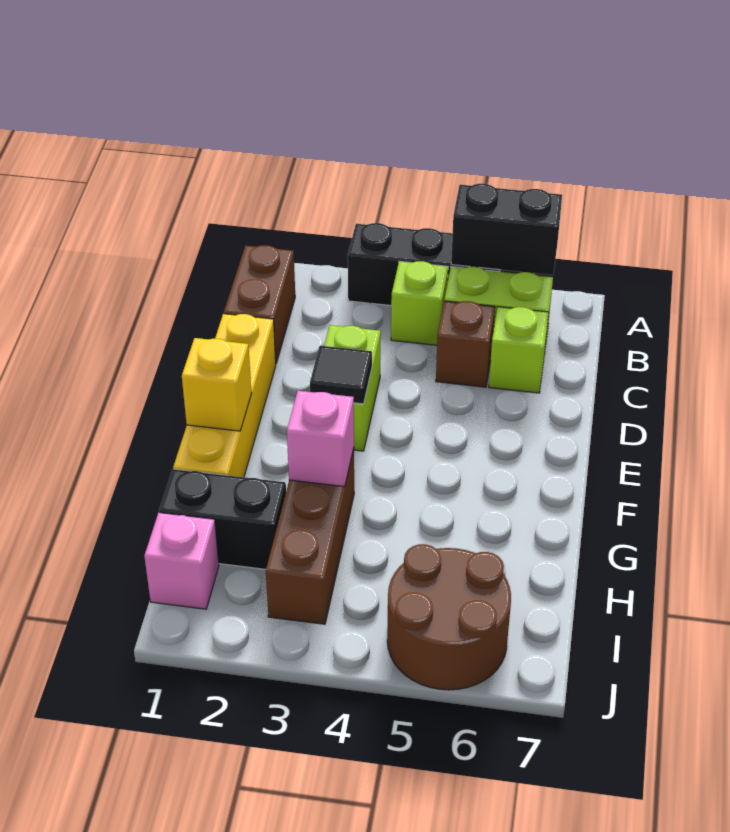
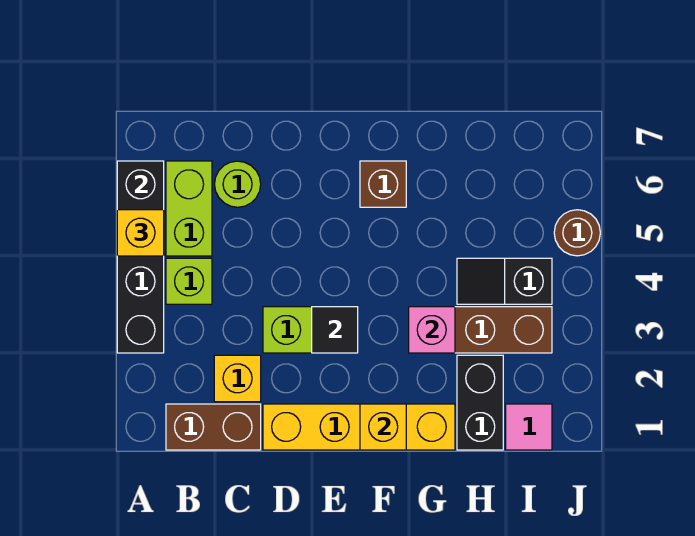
none -> yellow 1x1 brick [117,210,164,256]
none -> yellow 1x1 brick [214,355,261,402]
brown 1x1 brick [436,301,495,387] -> brown 1x1 brick moved to [360,161,406,207]
lime 1x1 brick [489,307,549,393] -> lime 1x1 round brick [215,161,261,207]
none -> black 1x2 slope [457,258,552,304]
pink 1x1 brick [144,513,219,609] -> pink 1x1 tile [506,404,552,450]
brown 2x2 round brick [387,544,511,690] -> brown 1x1 round brick [554,210,600,256]

